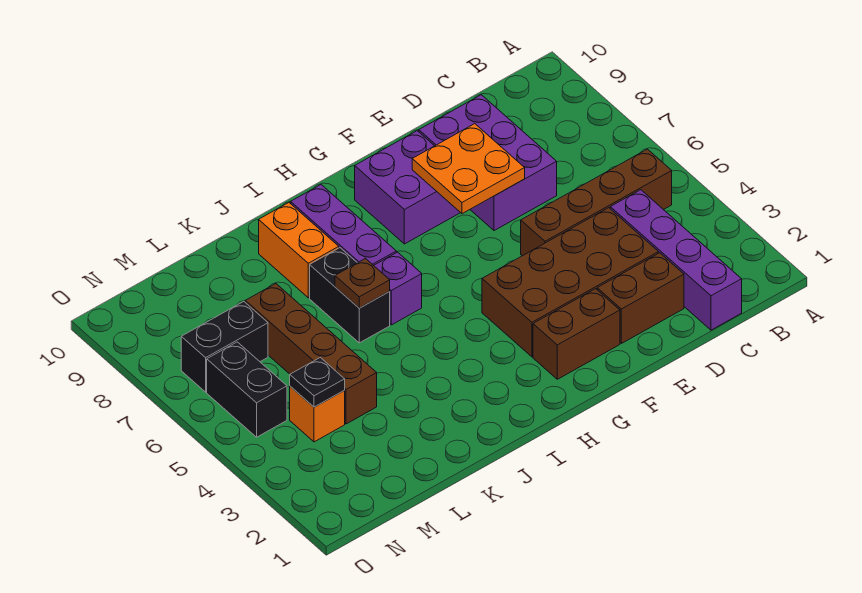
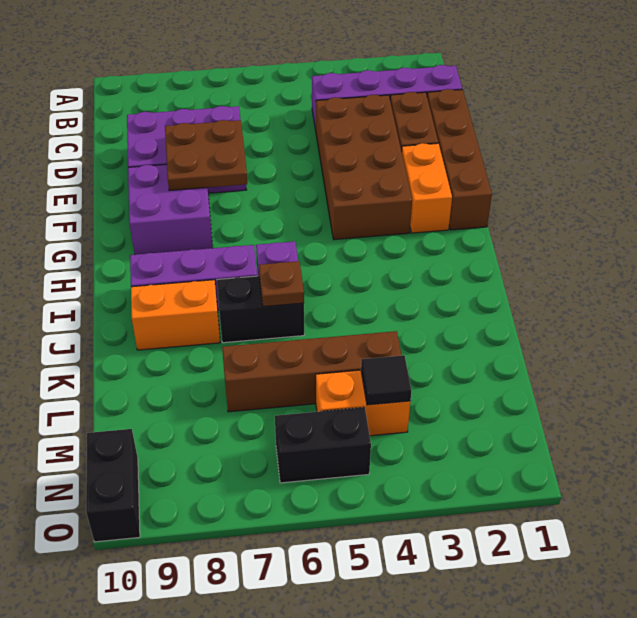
brown 1x4 brick [521,149,672,256] -> brown 1x4 brick moved to [427,89,492,230]
orange 2x2 plate [412,124,525,214] -> brown 2x2 plate [165,120,247,191]
brown 1x2 brick [533,289,620,379] -> orange 1x2 brick [402,143,452,233]
orange 1x1 brick [290,386,345,442] -> orange 1x2 brick [316,370,410,436]
black 1x1 plate [290,358,345,407] -> black 1x1 tile [361,355,412,405]
black 1x2 brick [181,301,268,392] -> black 1x2 brick moved to [86,429,140,542]

